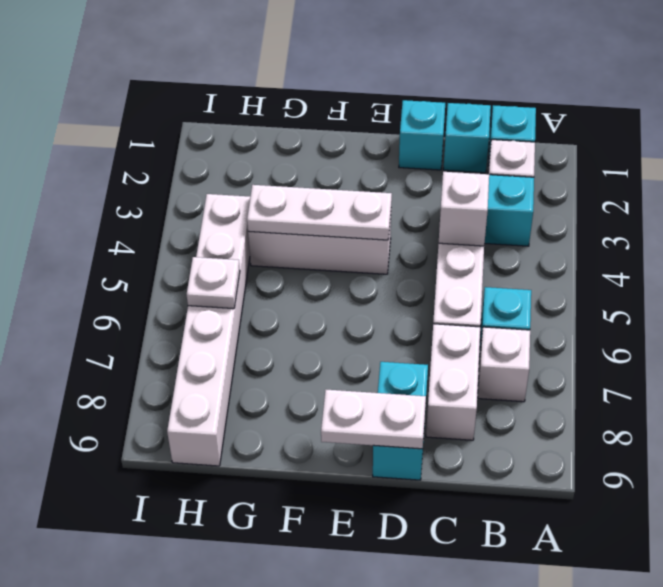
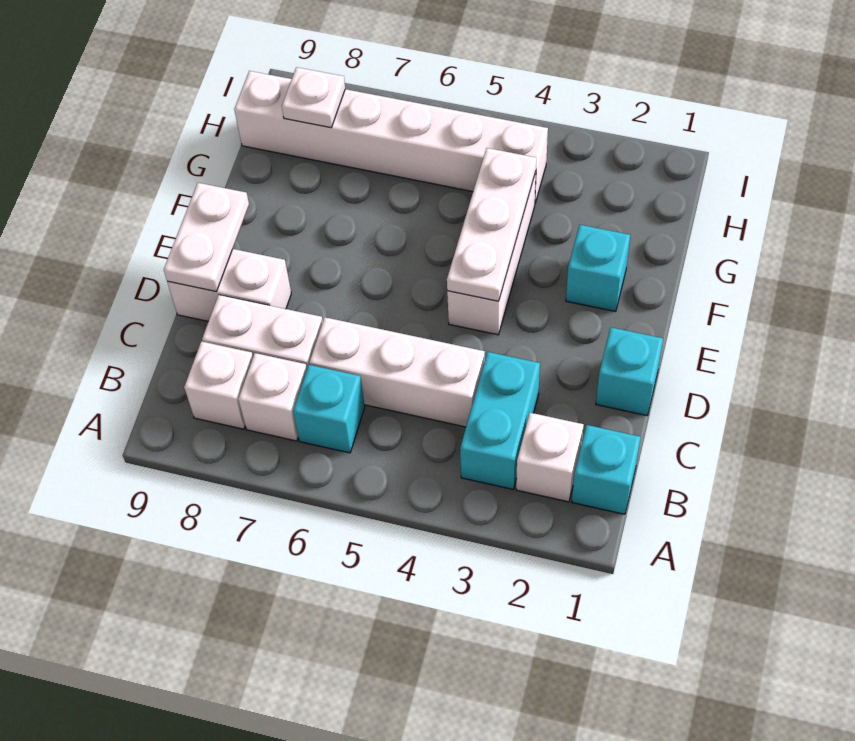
cyan 1x1 brick [443,103,491,173] -> cyan 1x1 brick moved to [566,225,630,312]
white 1x1 brick [439,172,489,246] -> white 1x1 brick moved to [184,341,253,429]
cyan 1x2 brick [373,362,428,480] -> white 1x2 brick [167,249,291,321]
white 1x1 plate [187,257,240,309] -> white 1x1 plate moved to [282,67,345,128]

